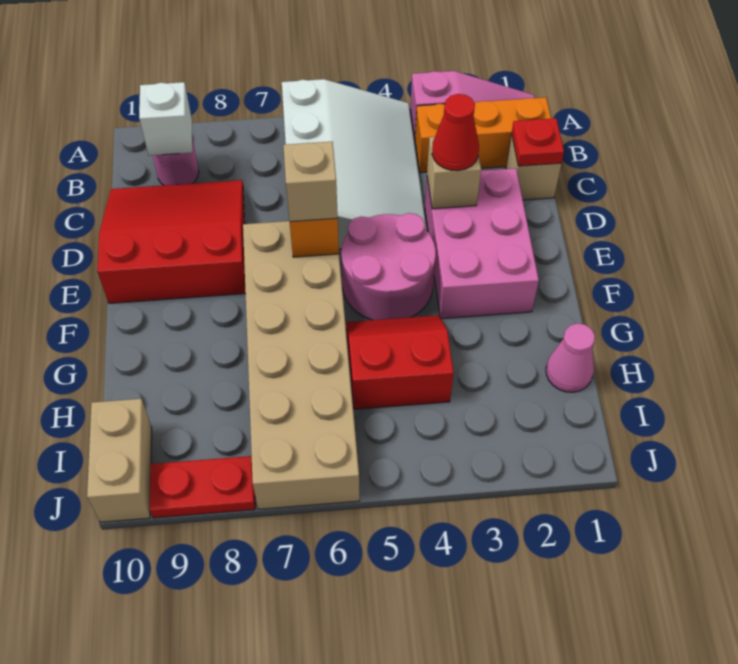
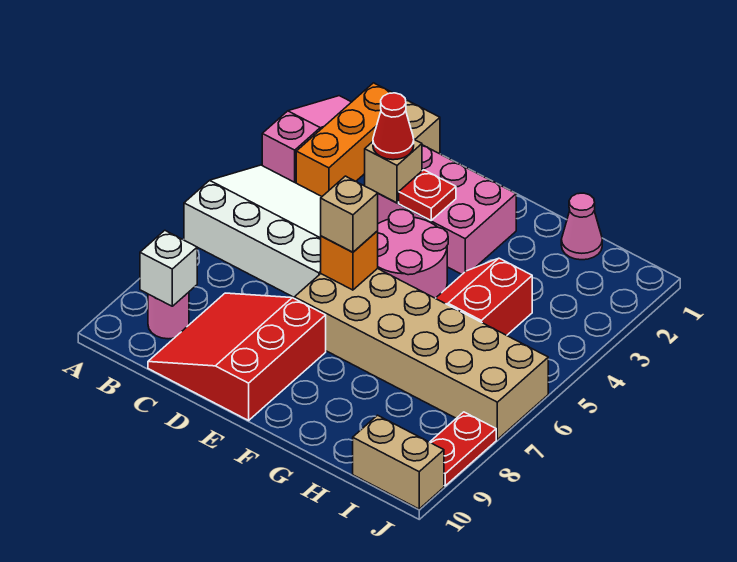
red 1x1 plate [512,118,564,166] -> red 1x1 plate moved to [399,170,456,221]

